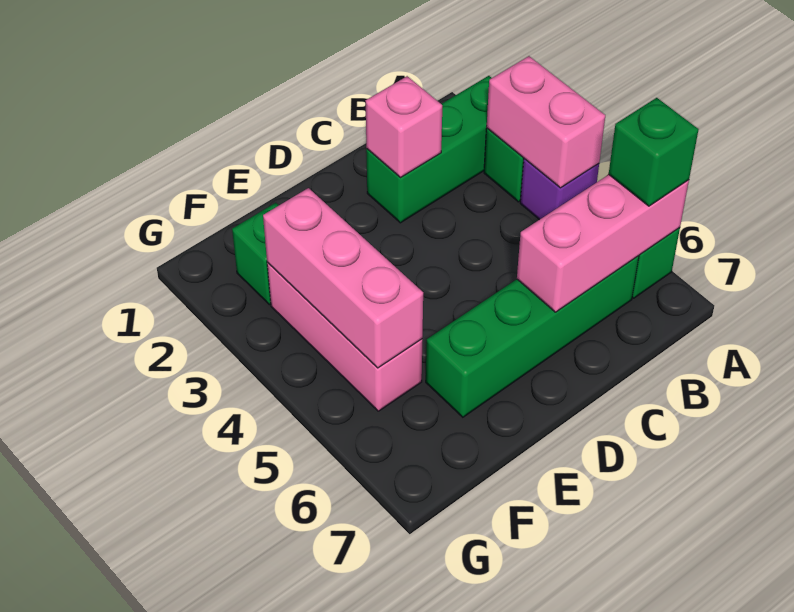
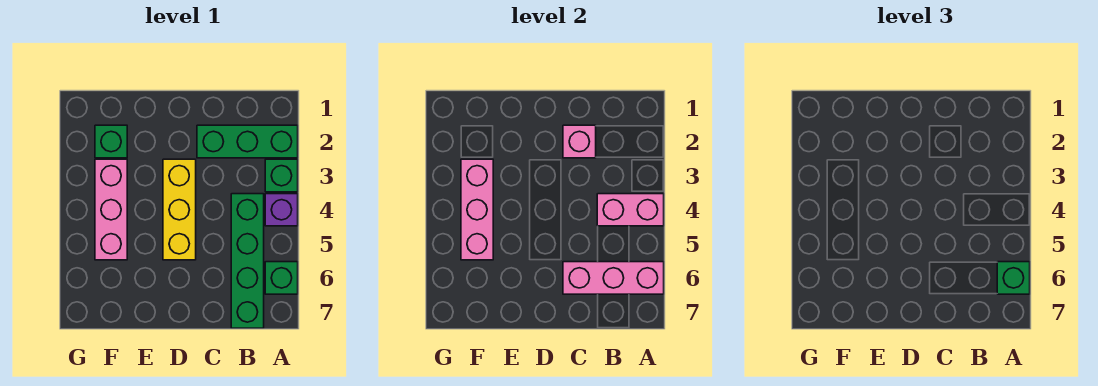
pink 1x2 brick [487,56,605,188] -> pink 1x2 brick turned to [597,194,664,226]
green 1x4 brick [426,256,639,417] -> green 1x4 brick turned to [231,194,264,328]
none -> yellow 1x3 brick [163,159,196,260]

